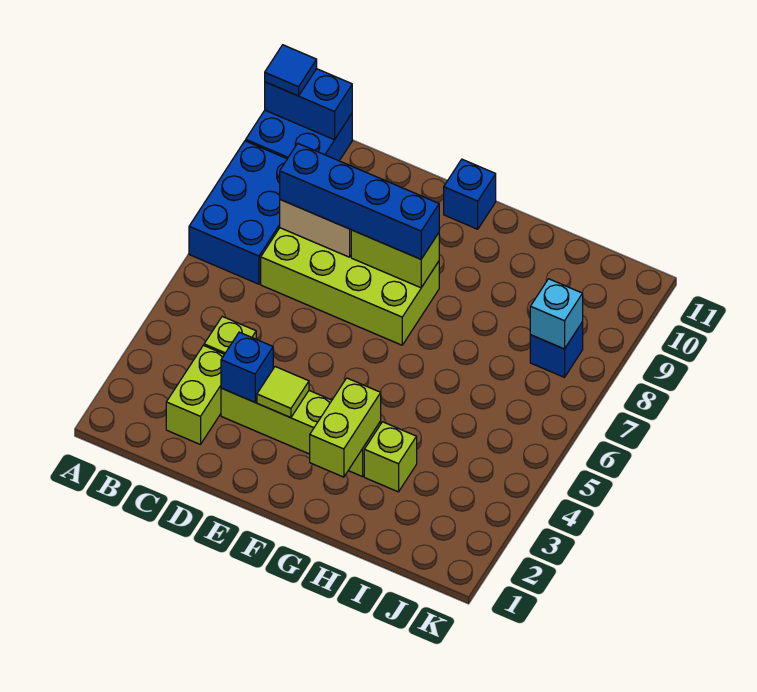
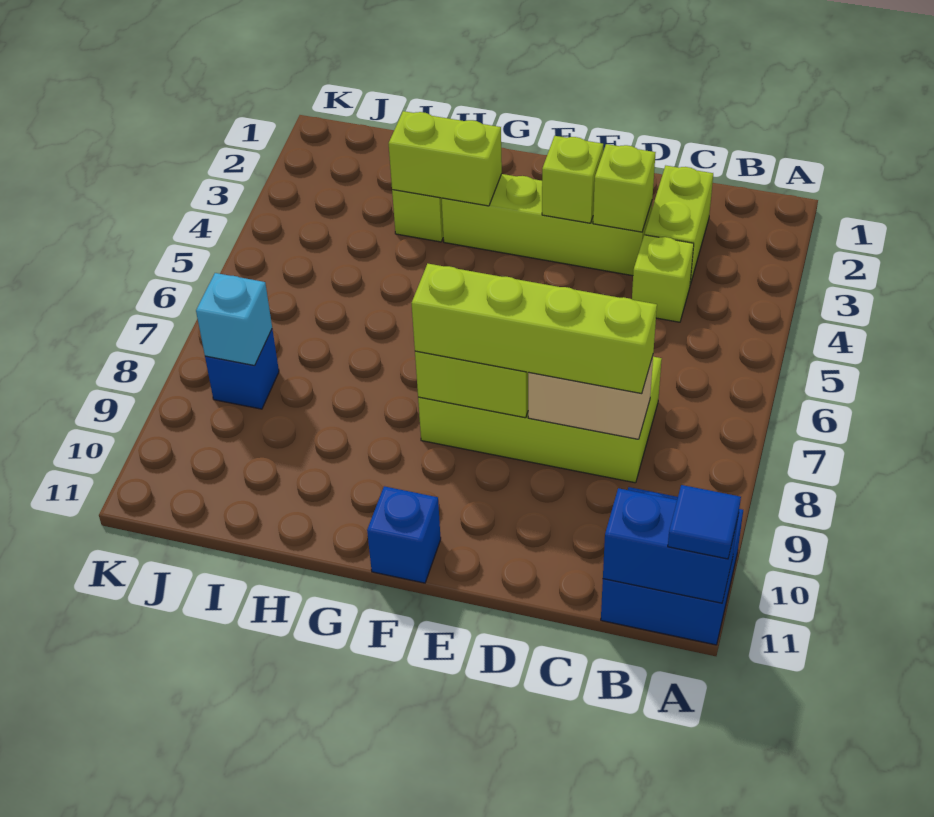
blue 2x3 brick [189,141,287,284] -> none
blue 1x4 brick [280,144,439,259] -> lime 1x4 brick [412,264,657,394]
blue 1x1 brick [221,332,273,402] -> lime 1x1 brick [593,144,656,232]
lime 1x1 tile [257,367,309,418] -> lime 1x1 brick [542,136,603,223]
lime 1x2 brick [310,378,381,477] -> lime 1x2 brick turned to [389,111,502,206]

